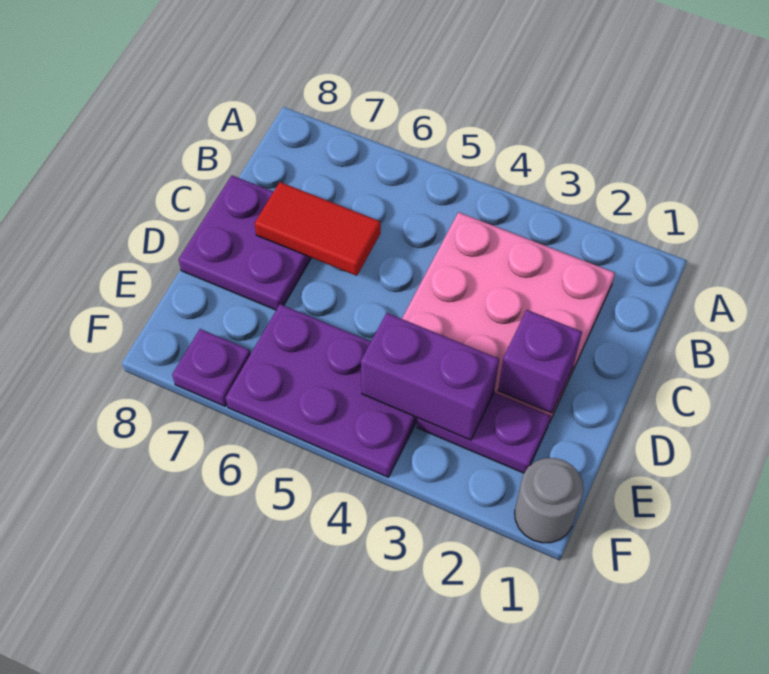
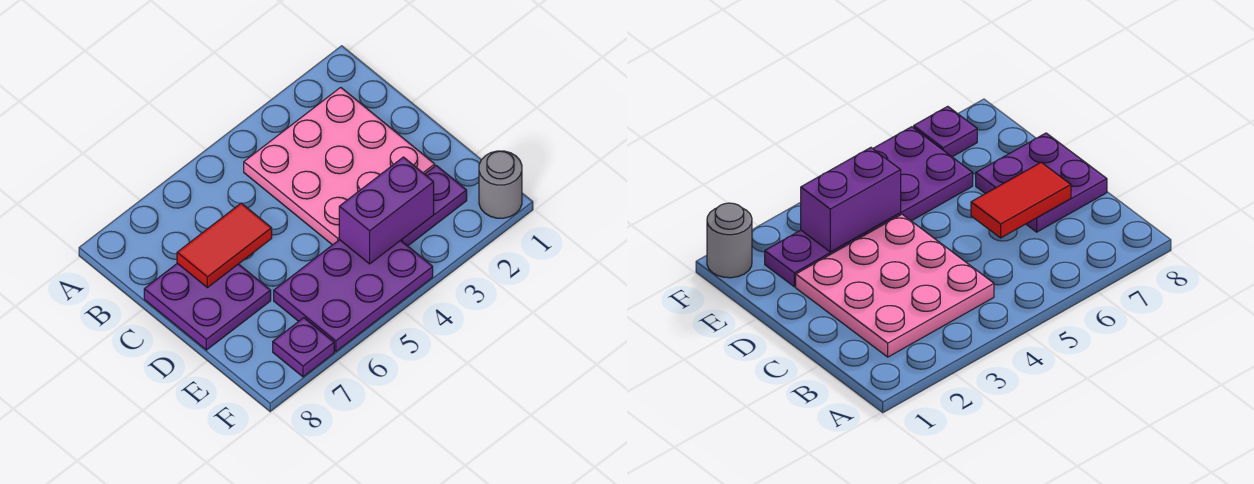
purple 1x1 brick [498,310,582,413] -> none

